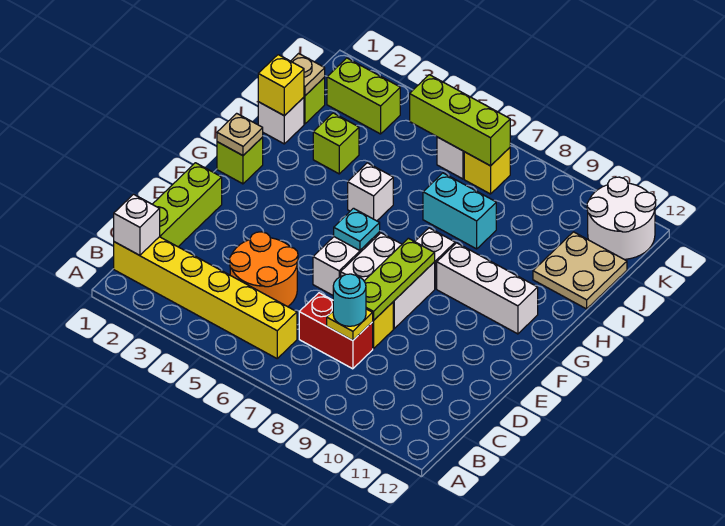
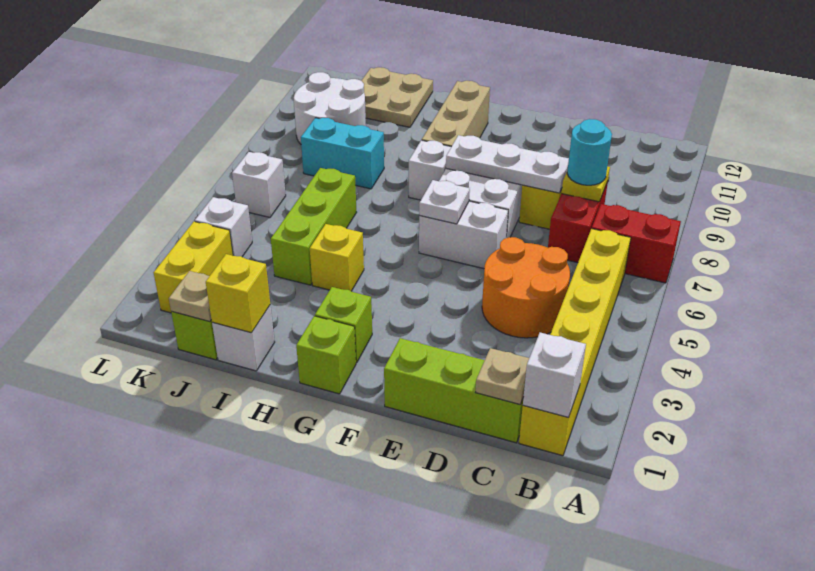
none -> red 1x2 brick [592,204,681,283]
lime 1x3 plate [364,238,435,321] -> white 1x3 plate [446,135,569,193]
cyan 1x1 plate [334,208,380,250] -> white 1x1 plate [419,180,470,224]
tan 1x1 plate [217,113,263,156] -> tan 1x1 plate moved to [476,348,529,405]
white 1x3 brick [437,243,538,334] -> tan 1x3 brick [422,81,490,147]
white 1x1 brick [348,163,393,221] -> white 1x1 brick moved to [195,197,252,257]
lime 1x1 brick [313,113,359,174] -> lime 1x1 brick moved to [315,287,372,363]
cyan 1x2 brick [423,173,496,249] -> cyan 1x2 brick turned to [301,118,384,189]
lime 1x2 brick [327,58,400,134] -> yellow 1x2 brick [154,222,233,313]
lime 1x3 brick [410,75,510,166] -> lime 1x3 brick moved to [271,168,357,285]
yellow 1x1 brick [464,148,510,194] -> yellow 1x1 brick moved to [310,224,364,291]
white 2x2 round brick [587,177,656,259] -> white 2x2 round brick moved to [294,72,366,144]

